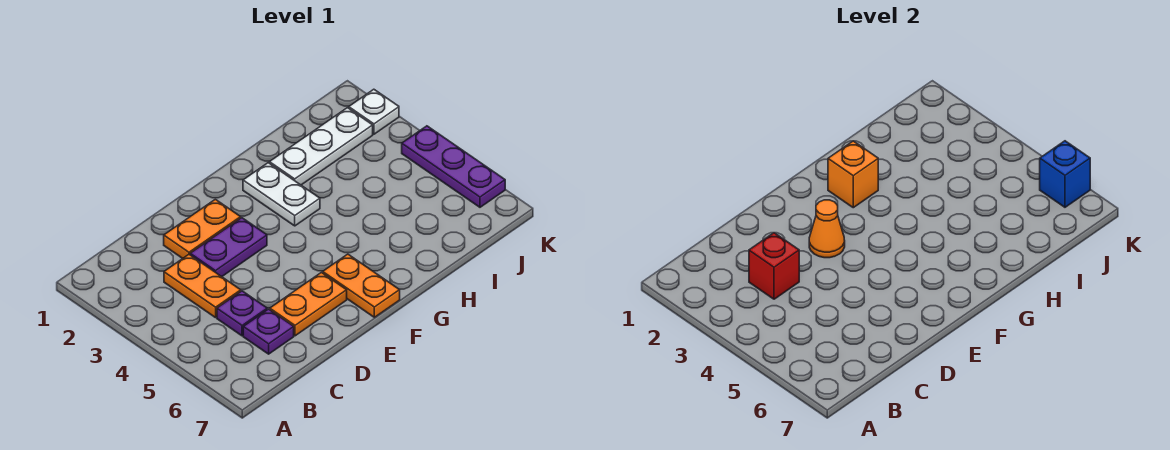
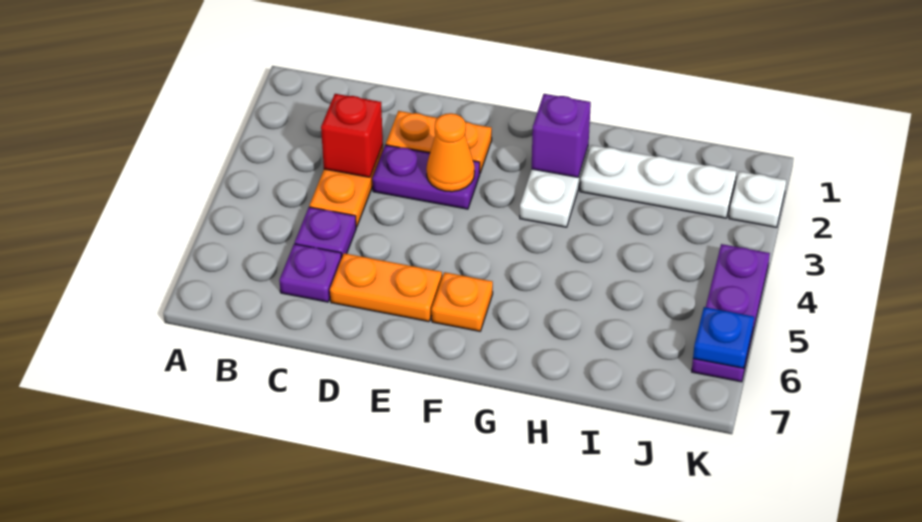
orange 1x2 plate [323,254,400,317] -> orange 1x1 plate [432,272,493,331]
orange 1x1 brick [828,141,878,208] -> purple 1x1 brick [532,94,591,177]
blue 1x1 brick [1040,141,1090,207] -> blue 1x1 plate [693,307,754,369]

